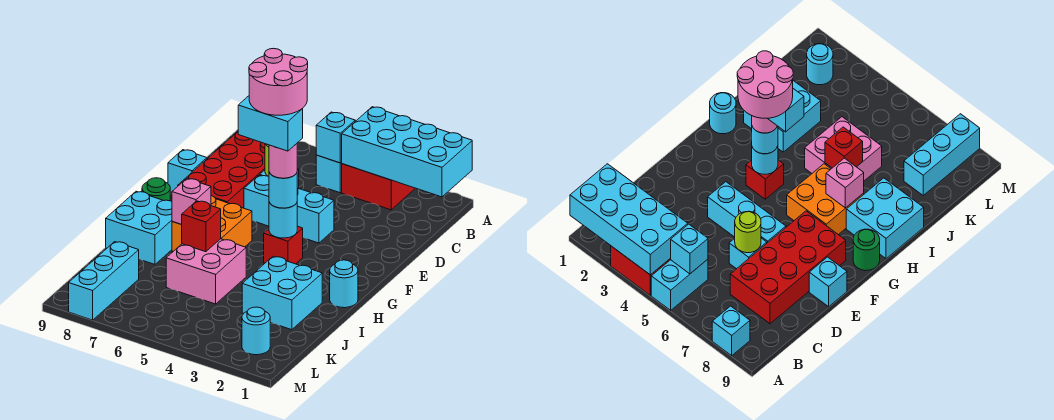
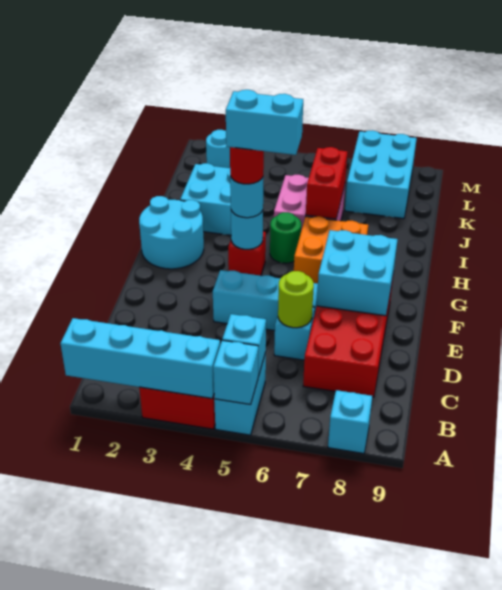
cyan 2x4 brick [342,107,472,197] -> cyan 1x4 brick [60,318,220,399]
cyan 1x1 brick [168,150,207,194] -> cyan 1x1 brick moved to [213,340,258,405]
pink 2x2 round brick [249,48,308,115] -> none
pink 1x1 round brick [269,144,297,178] -> red 1x1 round brick [230,147,264,184]
green 1x1 round brick [142,178,170,201] -> green 1x1 round brick moved to [270,212,301,263]
cyan 1x1 round brick [330,260,358,308] -> cyan 2x2 round brick [139,196,204,269]
pink 1x1 brick [172,179,211,224] -> none
cyan 2x2 brick [106,191,172,264] -> cyan 2x2 brick moved to [317,230,398,316]
red 1x1 brick [181,201,221,252] -> red 1x2 brick [306,147,347,219]
cyan 1x3 brick [69,242,139,320] -> cyan 2x3 brick [345,130,417,219]

